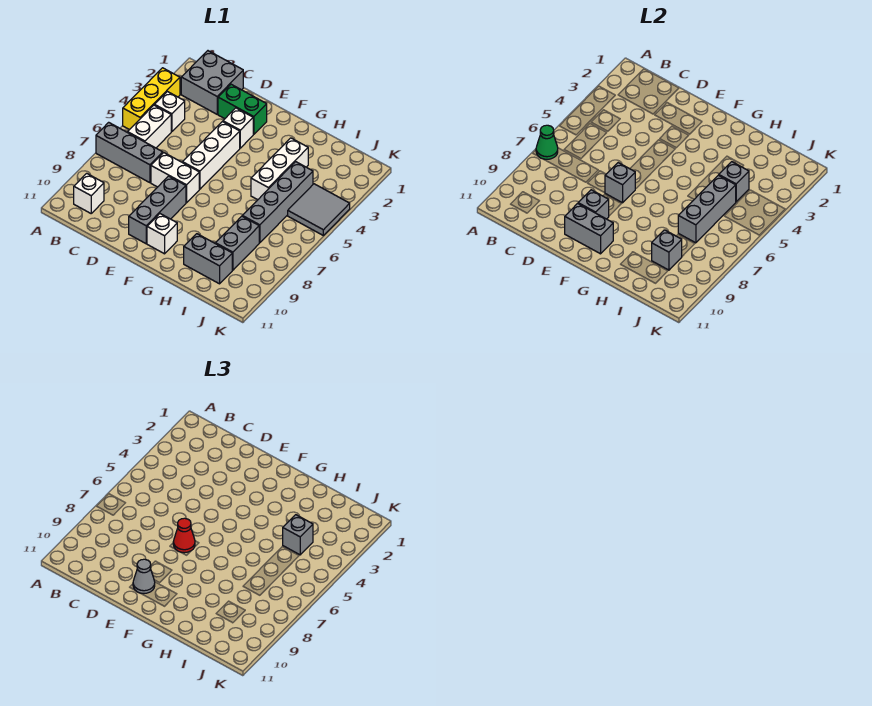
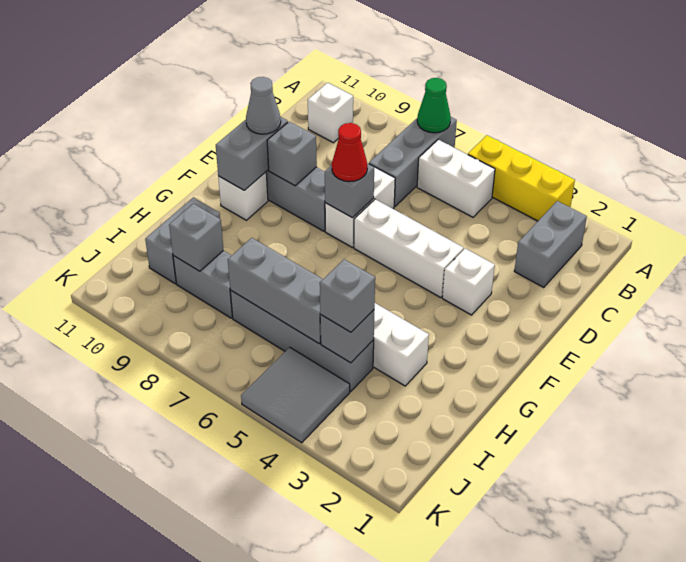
grey 2x2 brick [181,51,243,114] -> grey 1x2 brick [514,201,587,287]
white 1x1 brick [155,92,185,132] -> none
green 1x2 brick [218,84,267,134] -> none

